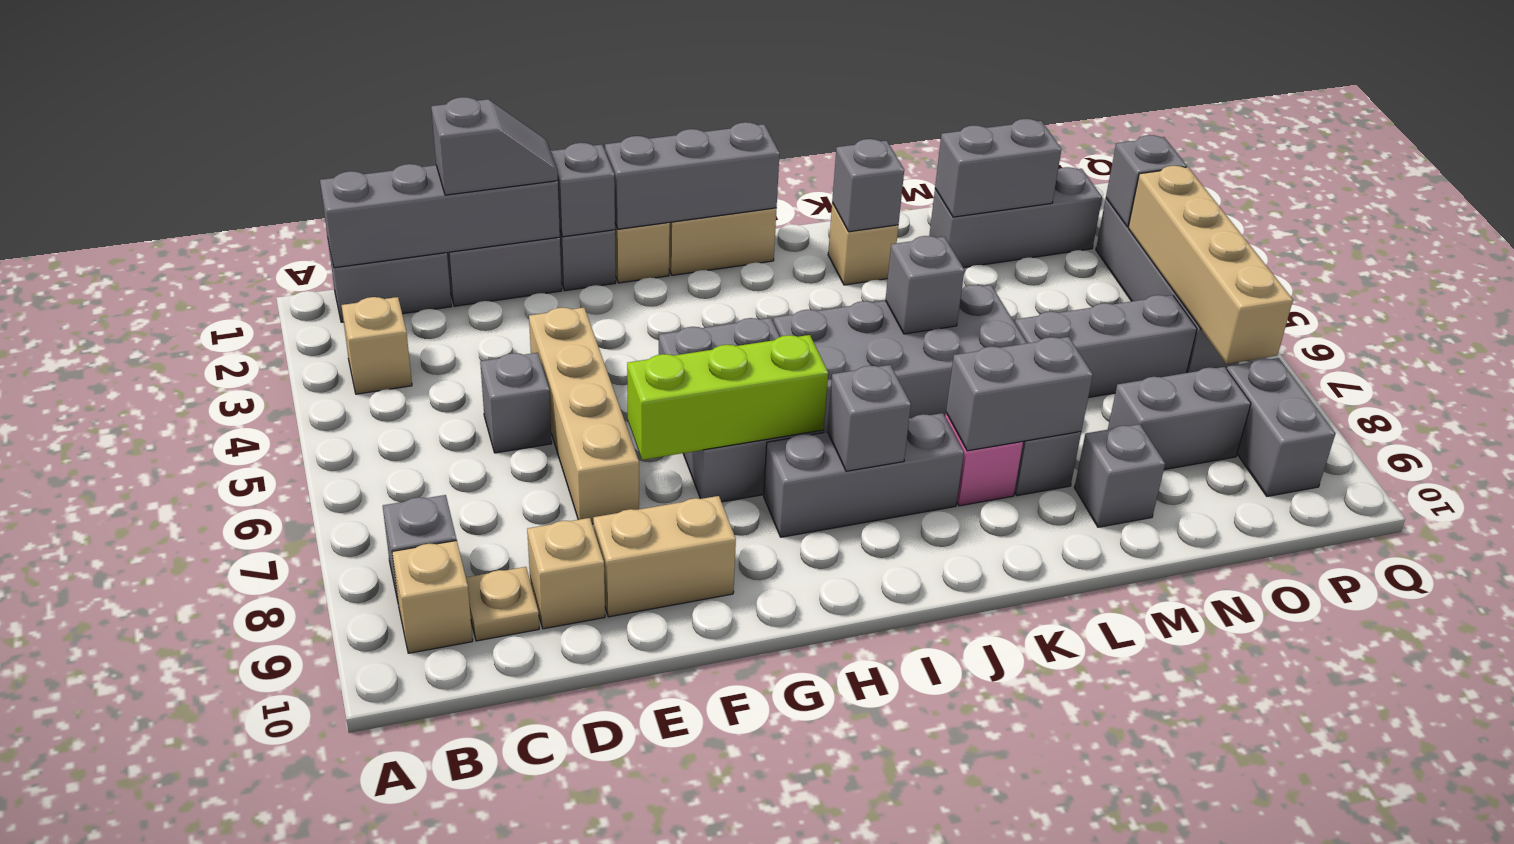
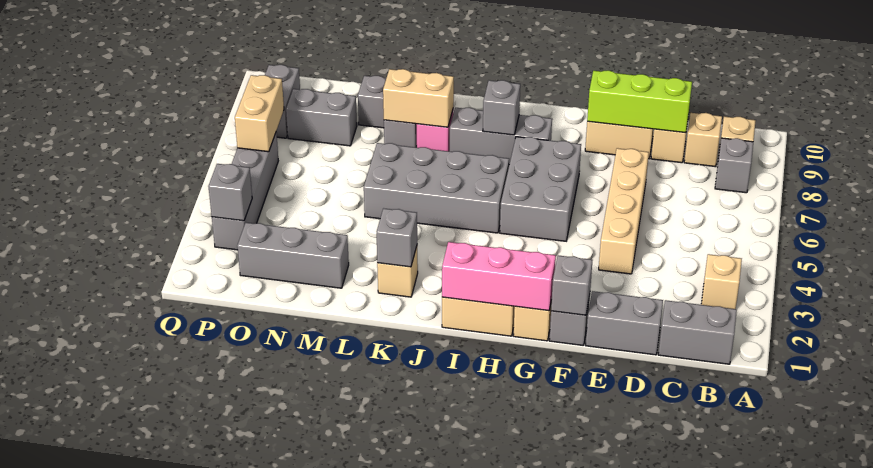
grey 1x4 brick [320,164,560,268] -> none
tan 1x1 plate [466,567,539,641] -> tan 1x1 brick [684,113,722,167]
grey 1x2 slope [431,97,558,195] -> none
grey 1x1 brick [480,353,552,453] -> none
lime 1x3 brick [627,335,828,460] -> lime 1x3 brick moved to [587,70,692,133]
grey 1x3 brick [605,122,780,229] -> pink 1x3 brick [442,242,556,311]
grey 1x1 brick [885,236,964,334] -> none
grey 1x2 brick [946,337,1093,451] -> tan 1x2 brick [383,69,454,127]
grey 1x2 brick [935,119,1062,217] -> none
grey 1x3 brick [1015,295,1197,398] -> none
tan 1x4 brick [1128,166,1293,364] -> tan 1x2 brick [235,75,284,152]

